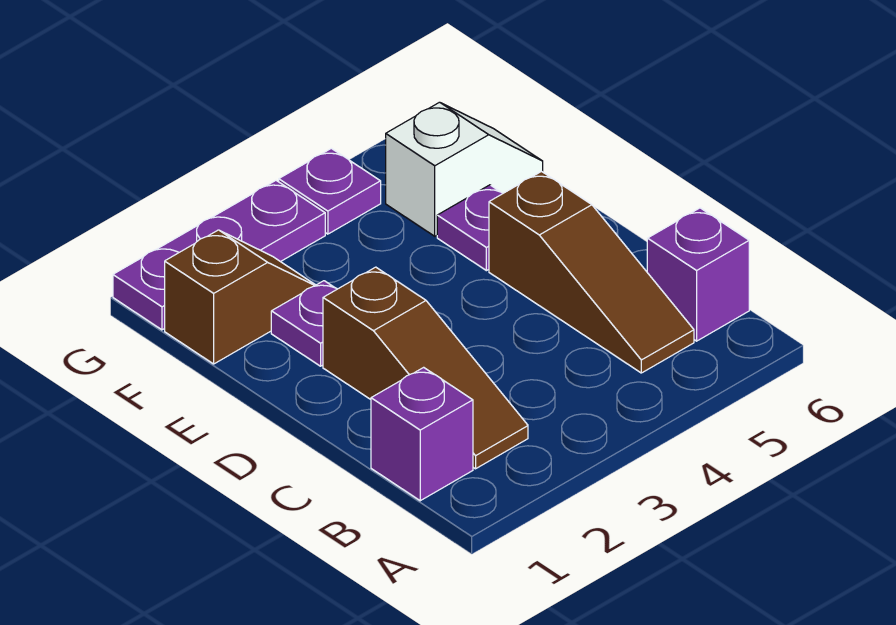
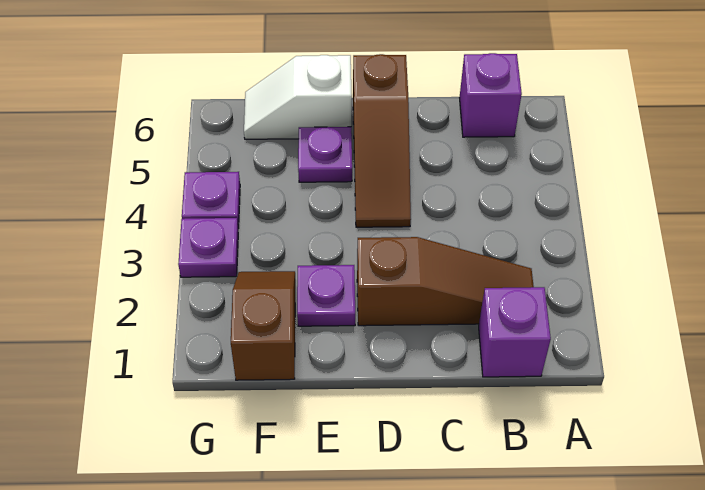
brown 1x3 slope [489,172,694,373] -> brown 1x3 slope turned to [353,54,411,227]
white 1x2 slope [386,102,543,236] -> white 1x2 slope turned to [244,55,352,139]
purple 1x3 plate [113,181,325,330] -> purple 1x1 plate [178,218,238,277]

